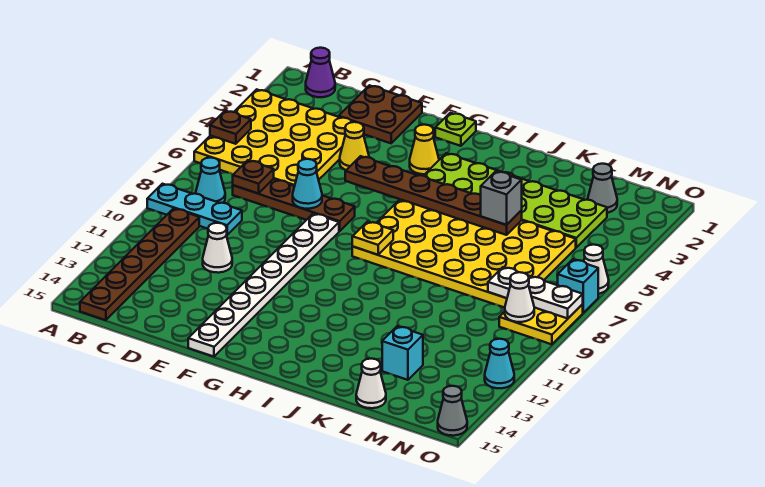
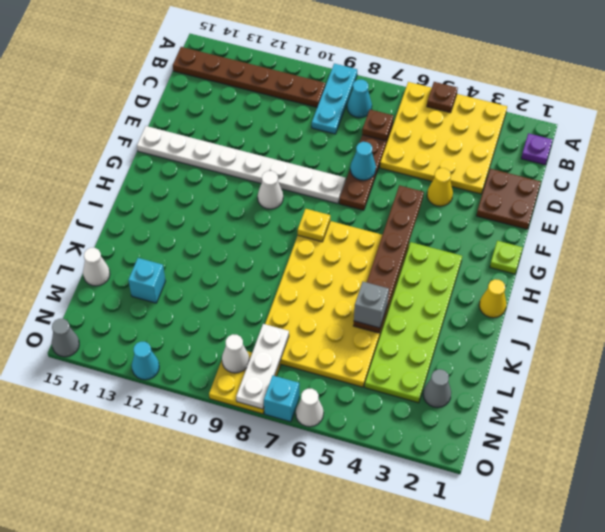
purple 1x1 cone [306,48,335,97] -> purple 1x1 plate [521,133,552,165]
white 1x1 cone [203,223,232,273] -> white 1x1 cone moved to [258,171,283,209]
yellow 1x1 cone [410,125,439,174] -> yellow 1x1 cone moved to [479,279,506,318]

